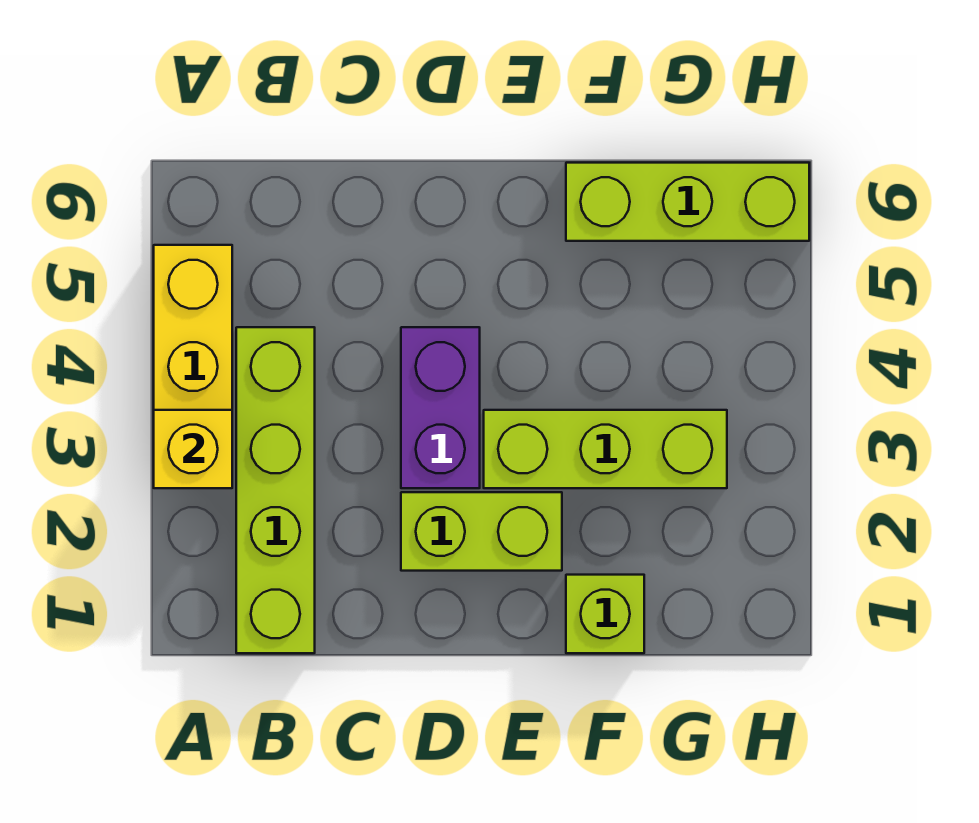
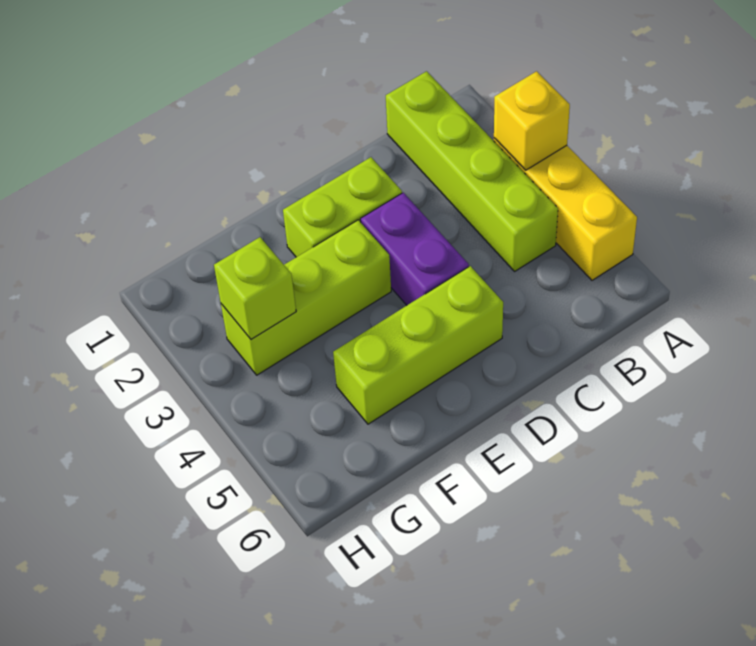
lime 1x1 brick [566,575,644,653] -> lime 1x1 brick moved to [214,237,296,339]
lime 1x3 brick [566,163,809,241] -> lime 1x3 brick moved to [333,266,503,424]

